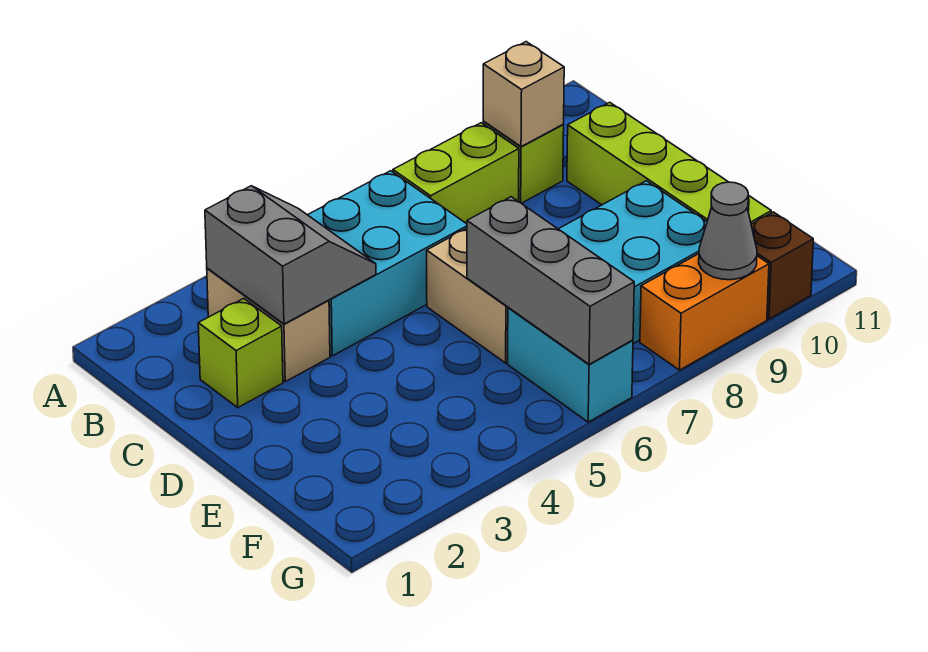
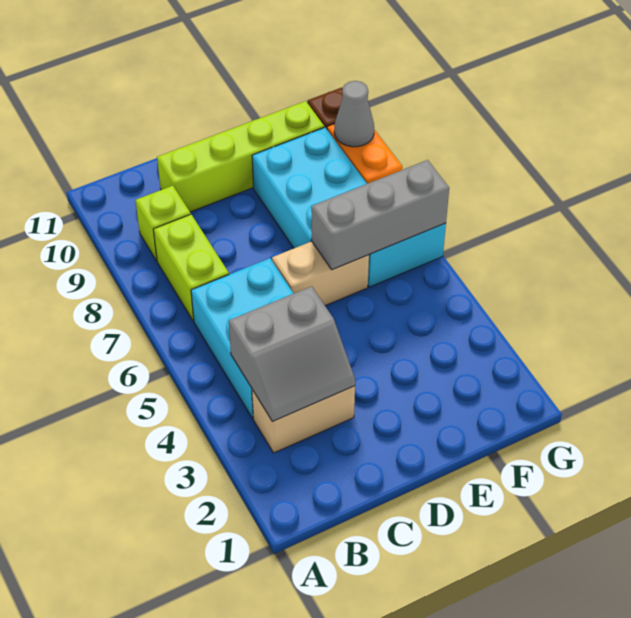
grey 2x2 slope [205,186,376,324] -> grey 2x2 slope turned to [229,286,355,422]
tan 1x1 brick [483,42,564,147] -> none
lime 1x1 brick [198,298,283,408] -> none

